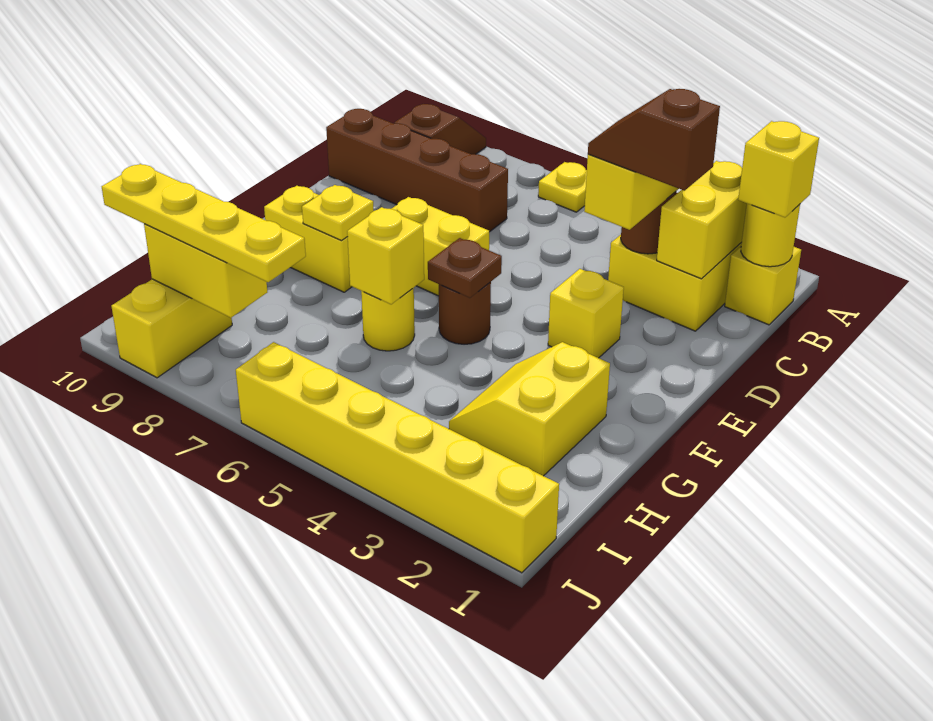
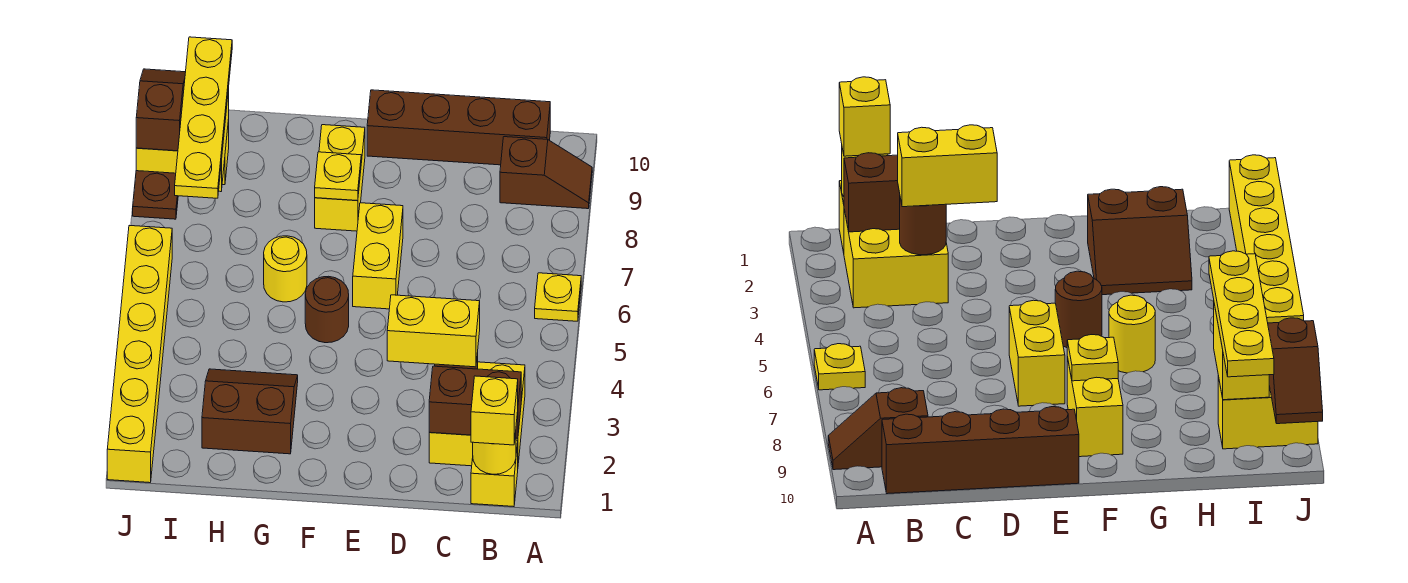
yellow 1x2 brick [657,161,747,279] -> brown 1x2 brick [429,366,521,438]
brown 1x4 brick [326,109,508,232] -> brown 1x4 brick turned to [367,90,550,165]
brown 1x2 slope [588,89,720,191] -> brown 1x2 slope moved to [136,69,186,151]
yellow 1x1 brick [548,269,624,358] -> none
brown 1x1 plate [428,238,502,298] -> brown 1x1 plate moved to [133,171,178,219]
yellow 2x2 slope [449,342,610,476] -> brown 2x2 slope [202,369,298,454]
yellow 1x1 brick [347,207,424,304] -> none

